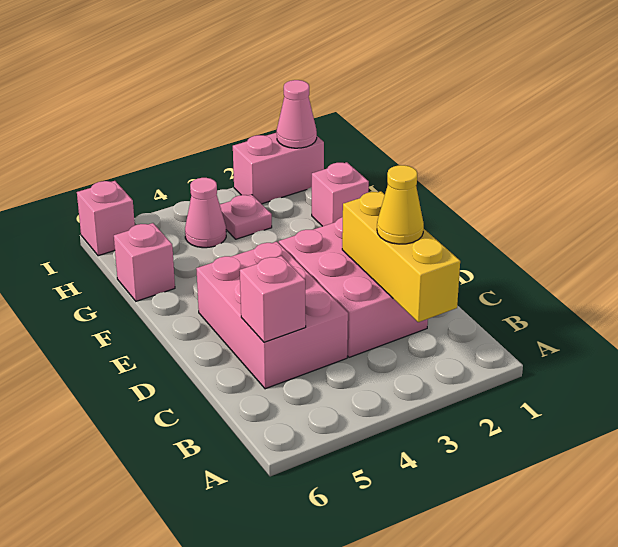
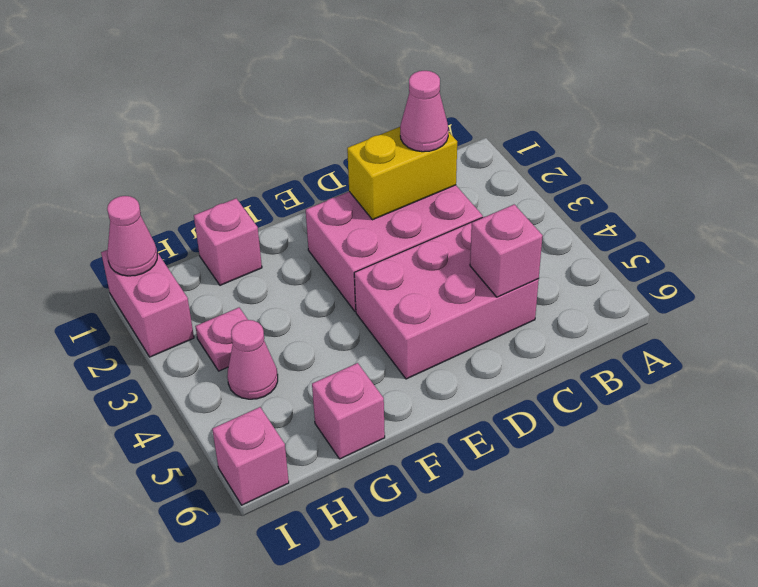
yellow 1x3 brick [342,191,460,322] -> yellow 1x2 brick [347,127,457,220]
yellow 1x1 cone [377,165,424,244] -> pink 1x1 cone [400,71,448,152]

